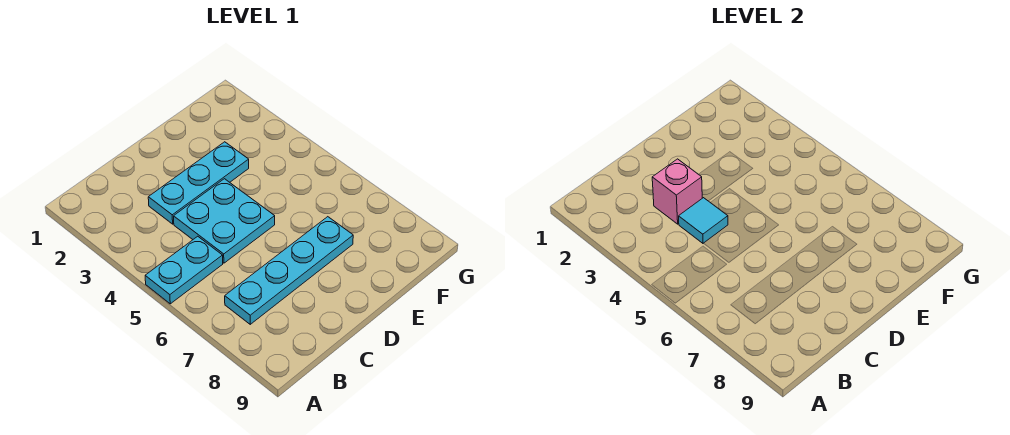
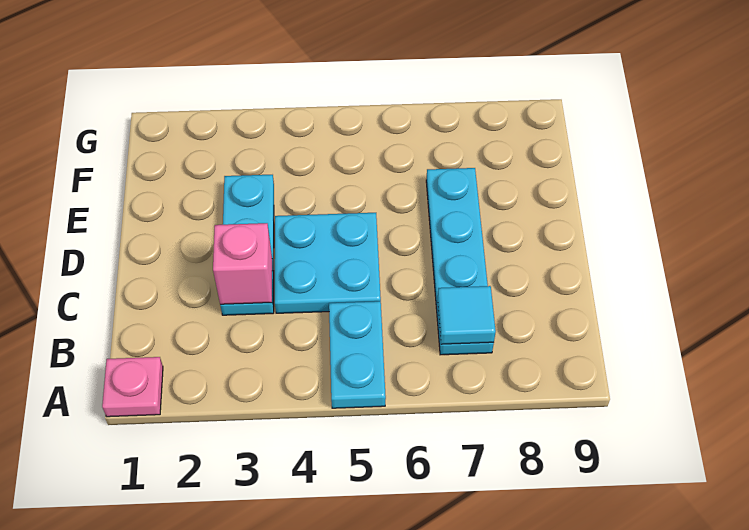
none -> pink 1x1 plate [102,357,163,417]
cyan 1x1 tile [679,198,728,243] -> cyan 1x1 tile moved to [438,286,496,344]

